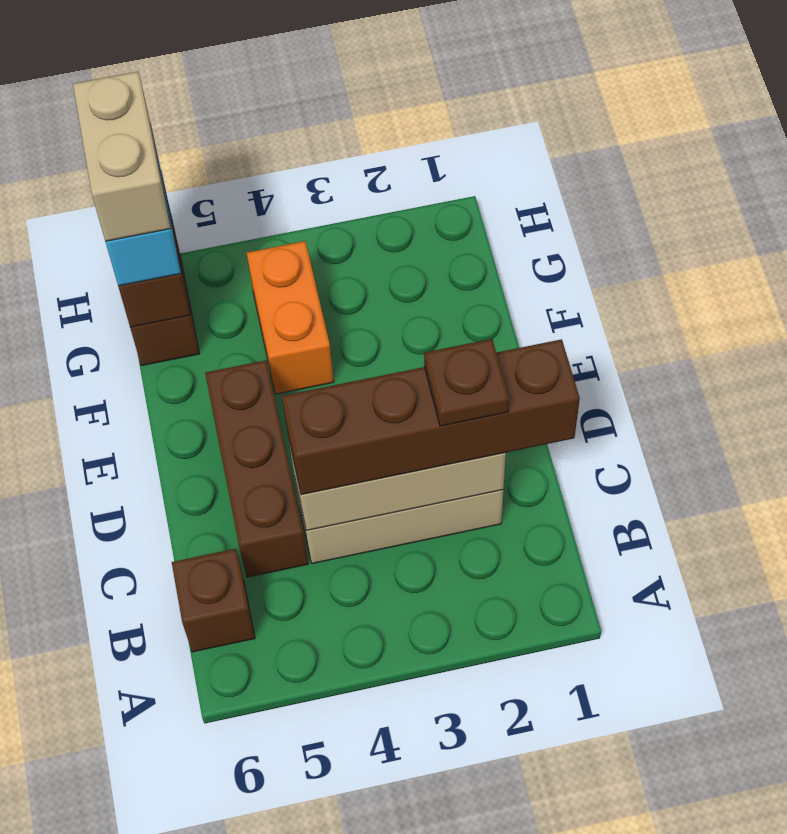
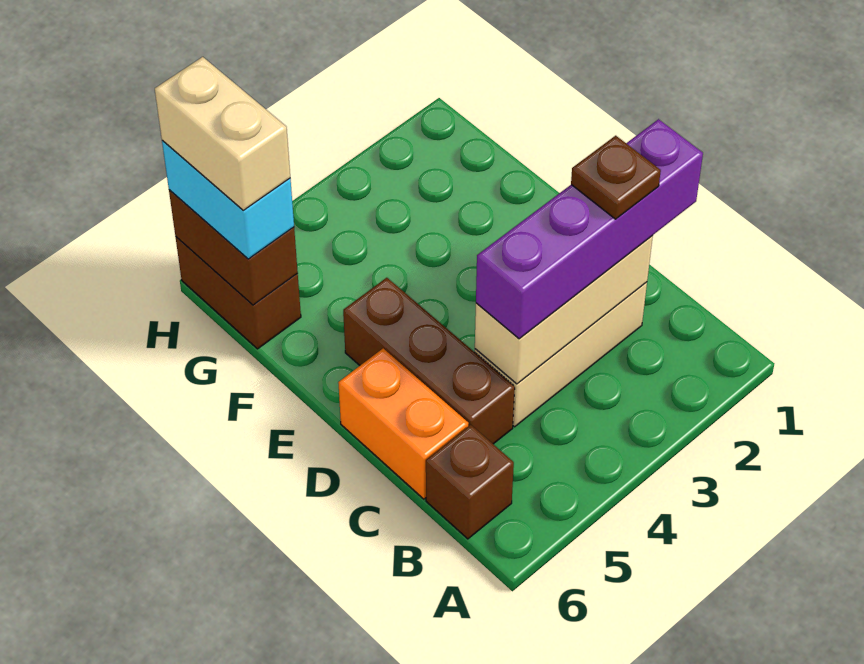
brown 1x4 brick [282,339,580,495] -> purple 1x4 brick [476,119,703,339]
orange 1x2 brick [247,241,334,394] -> orange 1x2 brick moved to [338,348,469,499]

